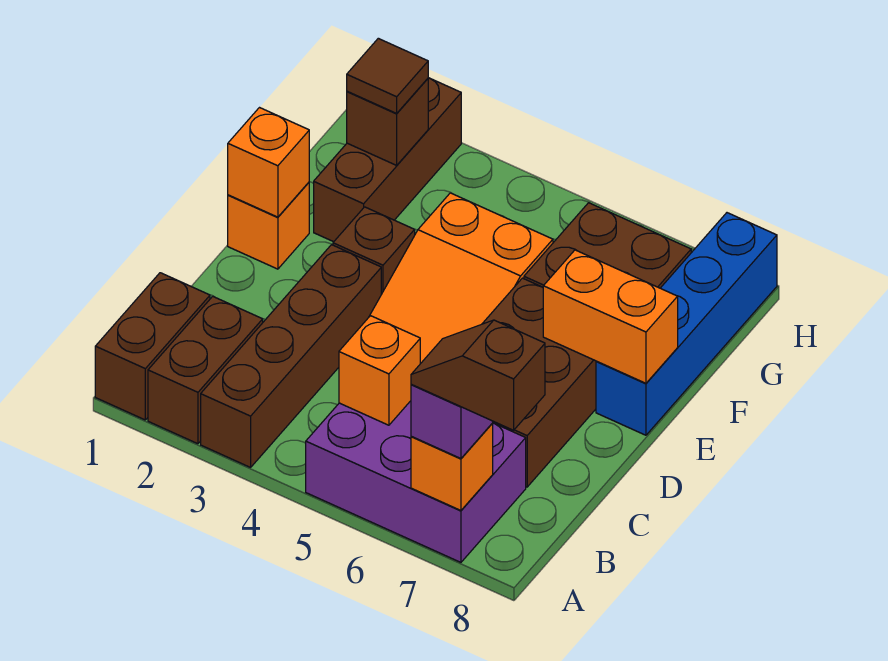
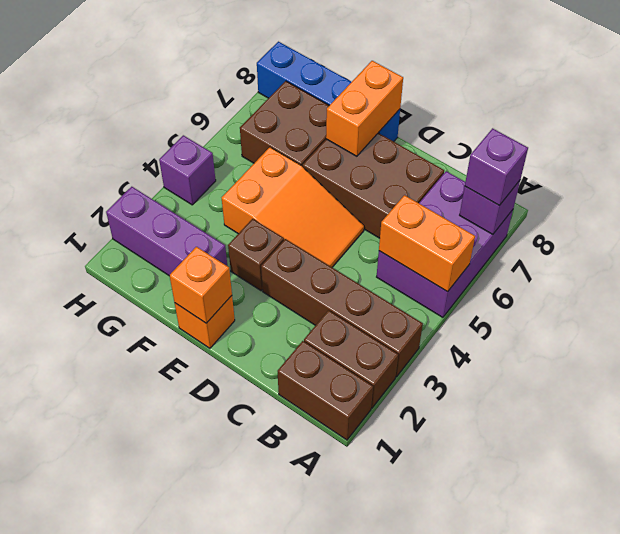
orange 1x1 brick [411,423,493,510] -> purple 1x1 brick [460,181,520,234]
brown 1x2 slope [411,320,545,430] -> none
orange 1x1 brick [339,316,420,425] -> orange 1x2 brick [379,195,475,292]
brown 1x3 brick [314,78,461,242] -> purple 1x3 brick [106,187,227,275]
brown 1x1 brick [347,79,428,165] -> none
brown 1x1 tile [347,38,428,113] -> none
none -> purple 1x1 brick [159,135,216,205]

